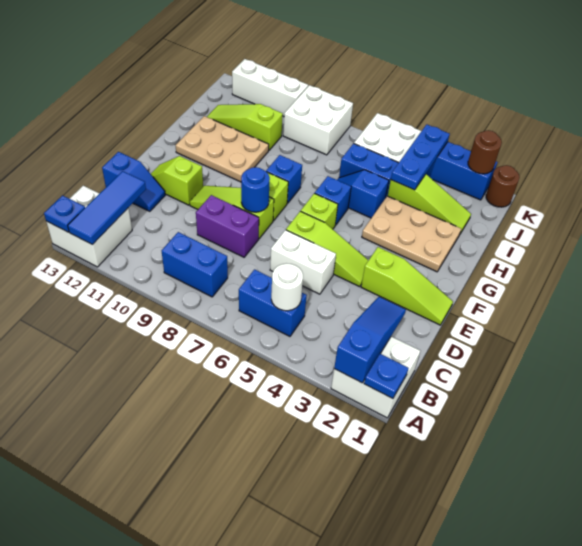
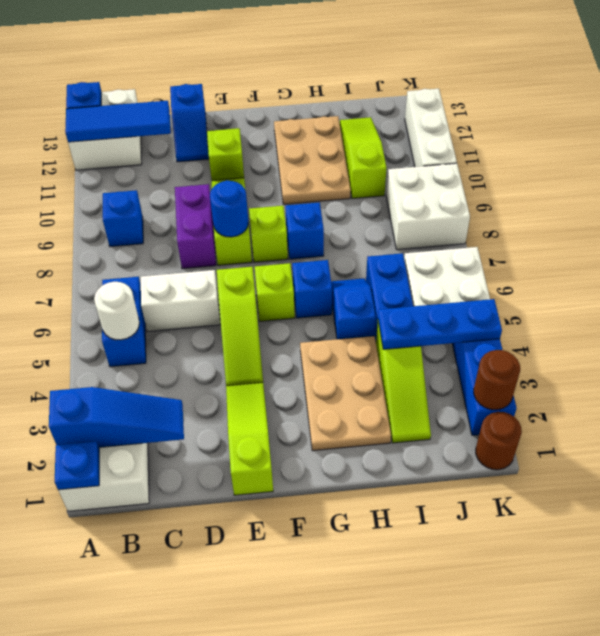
blue 1x2 brick [162,232,228,297] -> blue 1x1 brick [103,190,143,247]
white 1x2 brick [270,230,336,294] -> white 1x2 brick turned to [141,270,220,332]
lime 1x3 slope [361,247,453,325] -> lime 1x3 slope turned to [226,383,273,495]

